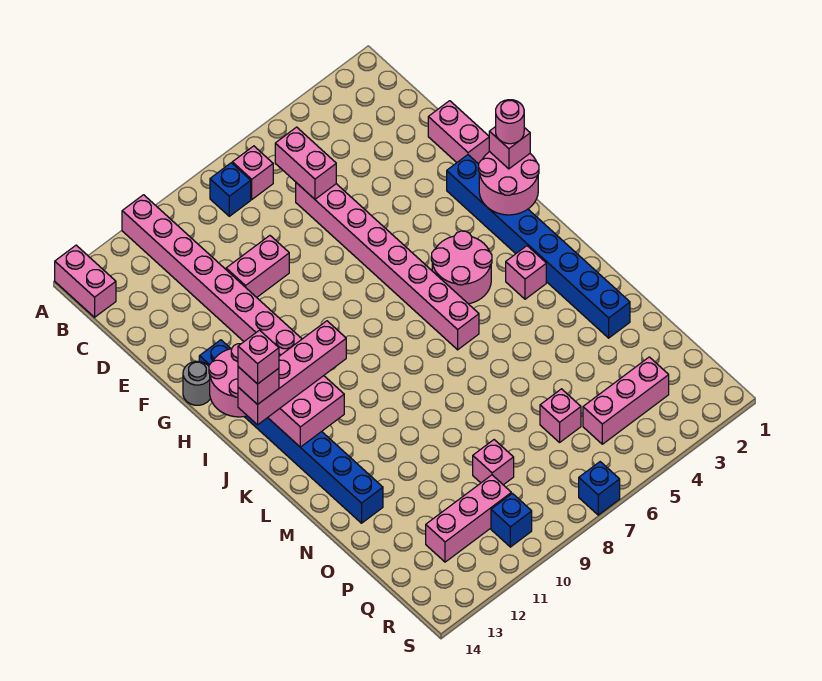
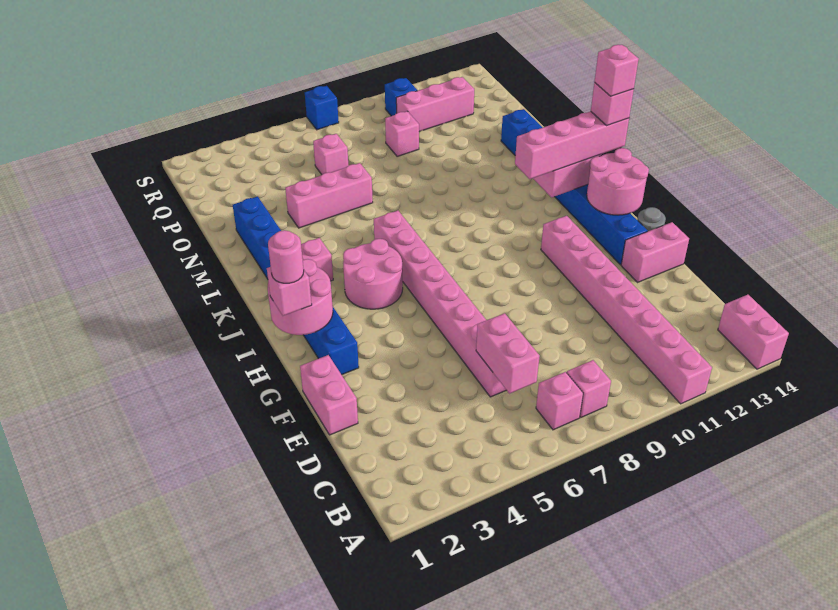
blue 1x1 brick [210,163,251,216] -> pink 1x1 brick [567,360,611,417]
pink 1x2 brick [226,236,289,297] -> pink 1x2 brick moved to [621,222,689,282]
pink 1x3 brick [583,357,669,444] -> pink 1x3 brick moved to [285,163,373,228]

